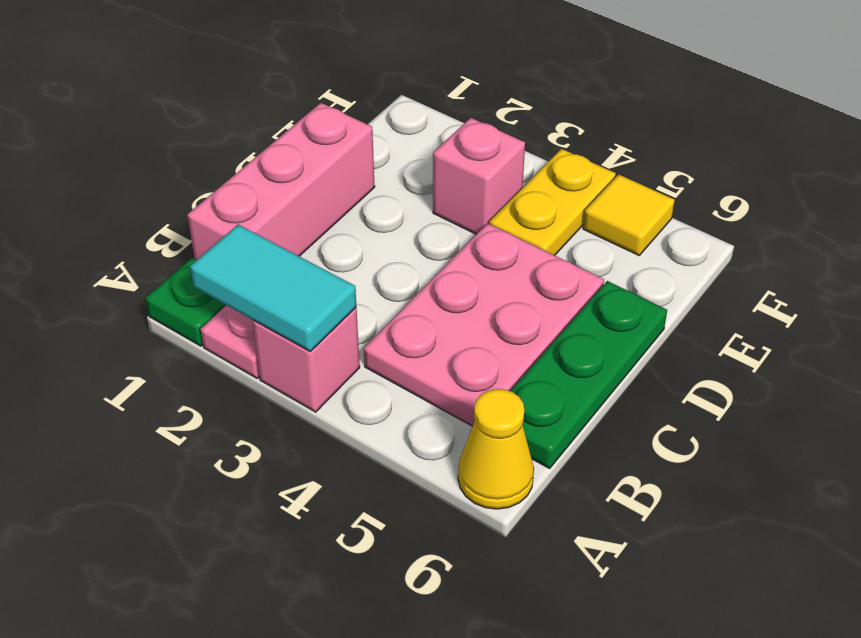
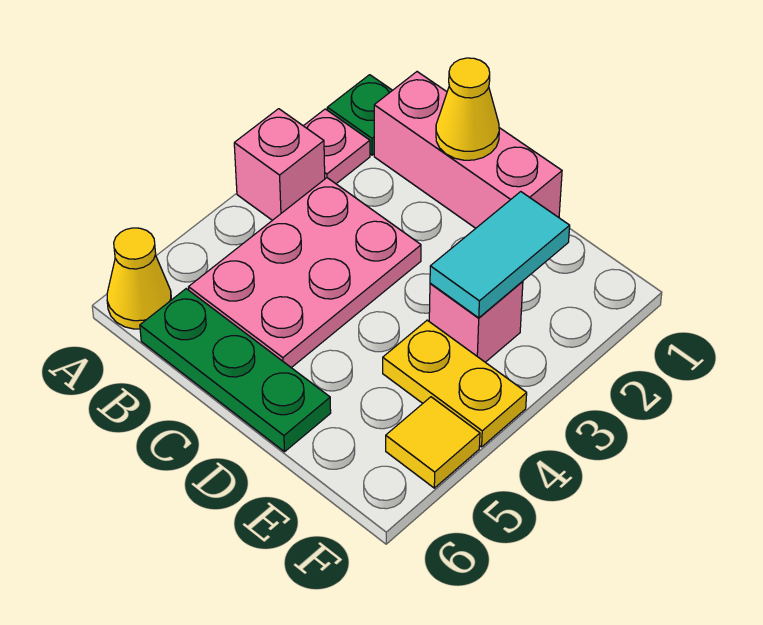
cyan 1x2 tile [190,225,356,351] -> cyan 1x2 tile moved to [430,192,570,318]
pink 2x3 plate [364,223,604,426] -> pink 2x3 plate turned to [189,178,421,368]
none -> yellow 1x1 cone [436,58,499,160]

